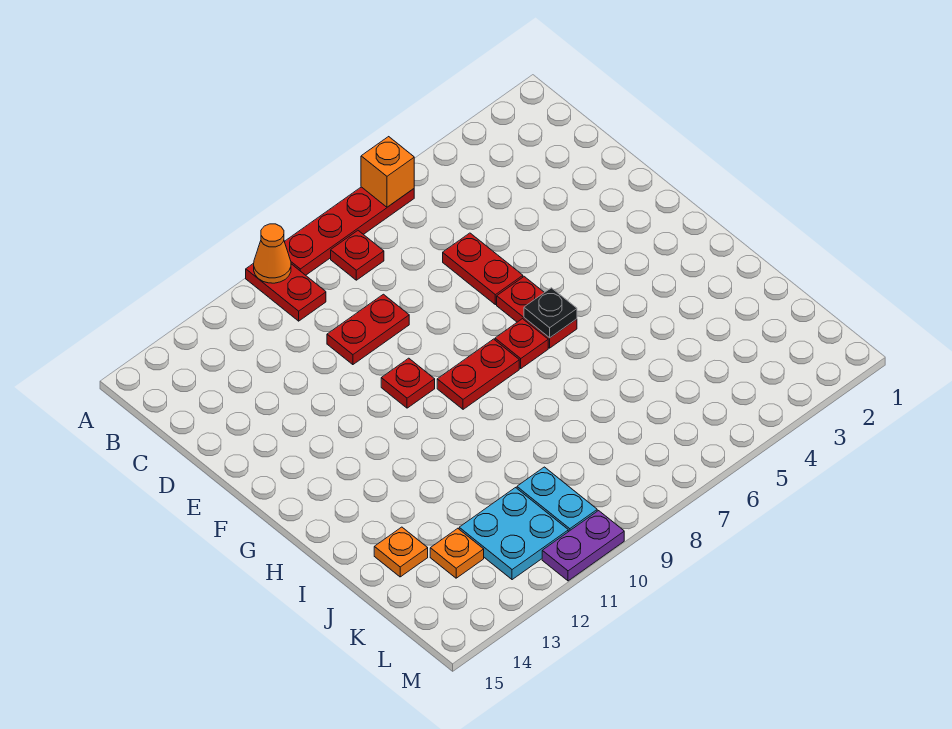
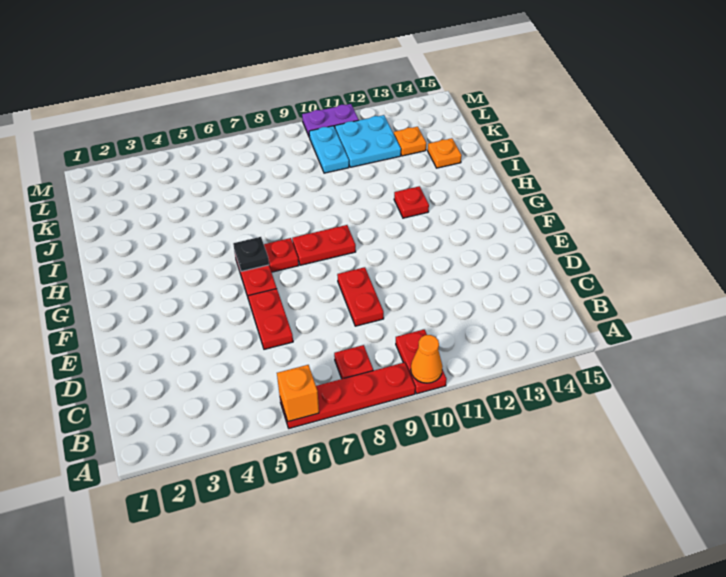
red 1x2 plate [327,294,409,365] -> red 1x2 plate turned to [337,267,384,326]
red 1x1 plate [381,358,435,408] -> red 1x1 plate moved to [394,186,429,218]

